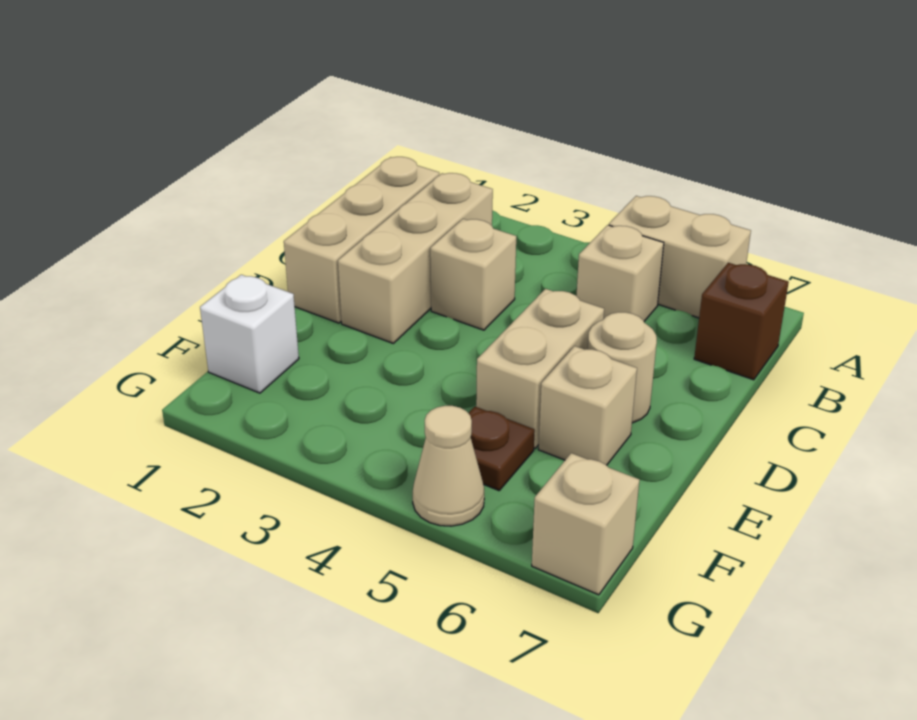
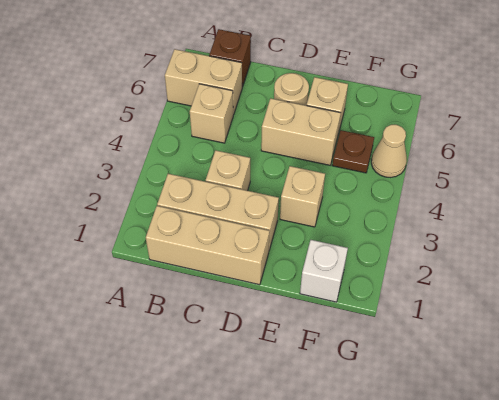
tan 1x2 brick [609,196,751,318] -> tan 1x2 brick turned to [165,49,242,114]
tan 1x1 brick [532,453,640,595] -> tan 1x1 brick moved to [280,166,325,227]

